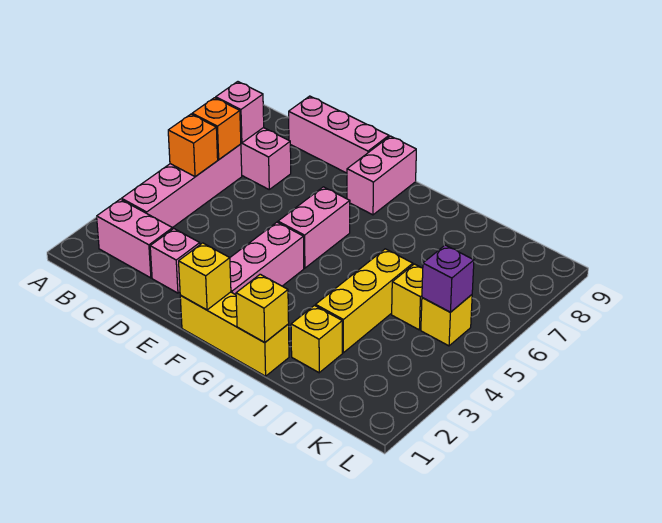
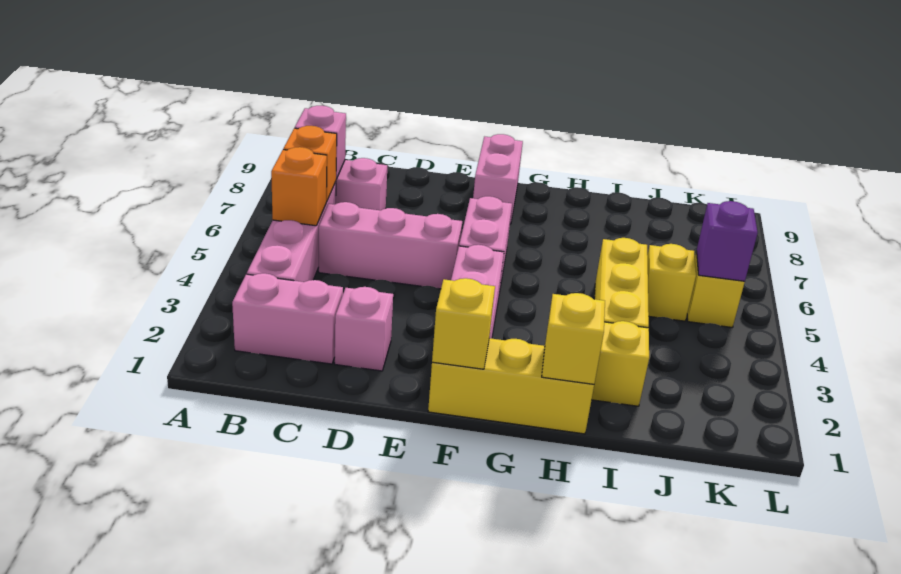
pink 1x3 brick [289,96,389,173] -> pink 1x3 brick moved to [319,202,462,289]

